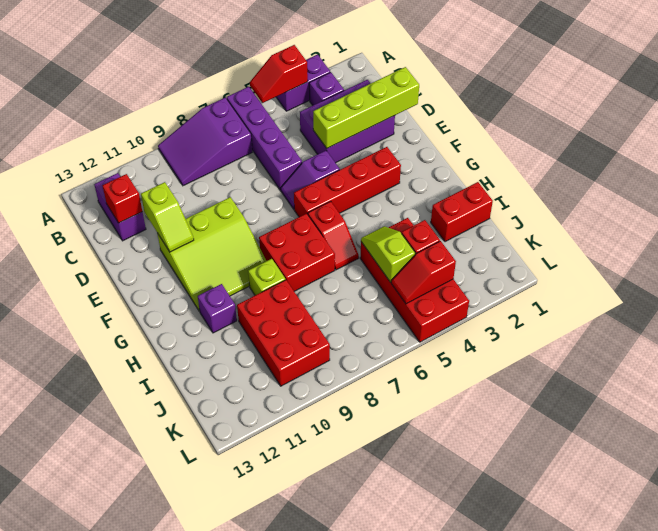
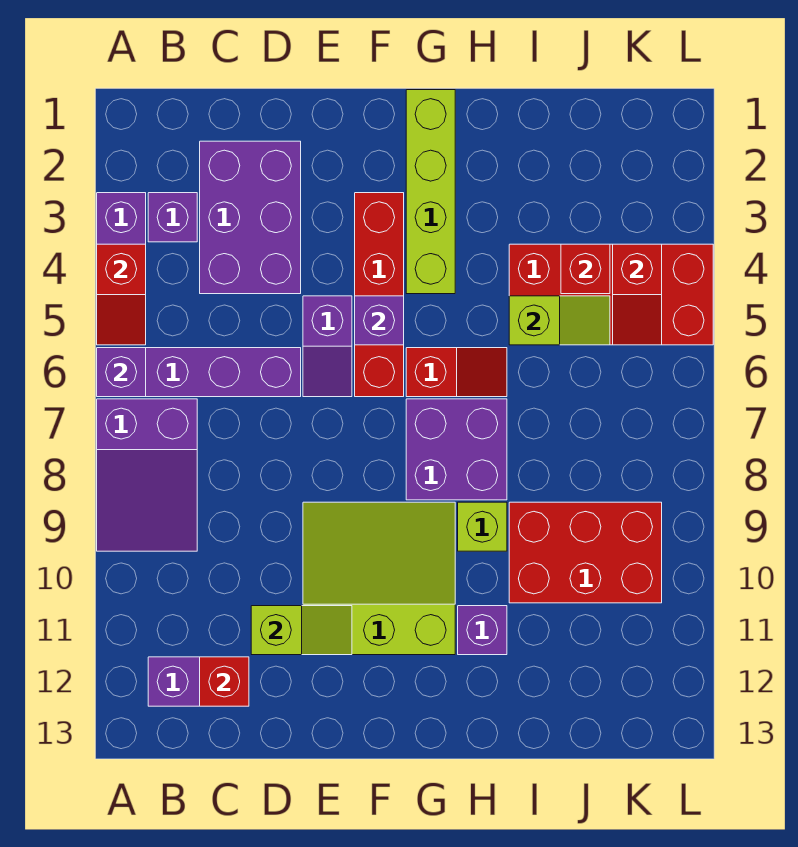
none -> purple 1x1 brick [97,348,146,397]
lime 1x4 brick [313,67,419,148] -> lime 1x4 brick moved to [406,90,455,294]
lime 3x3 slope [157,197,266,311] -> lime 3x3 slope turned to [303,502,455,655]
none -> purple 1x1 brick [355,296,404,345]
red 2x2 brick [259,213,335,291] -> purple 2x2 brick [406,399,507,500]
red 1x2 brick [431,182,493,242] -> none
lime 1x2 slope [361,226,415,282] -> lime 1x2 slope turned to [509,296,610,345]

